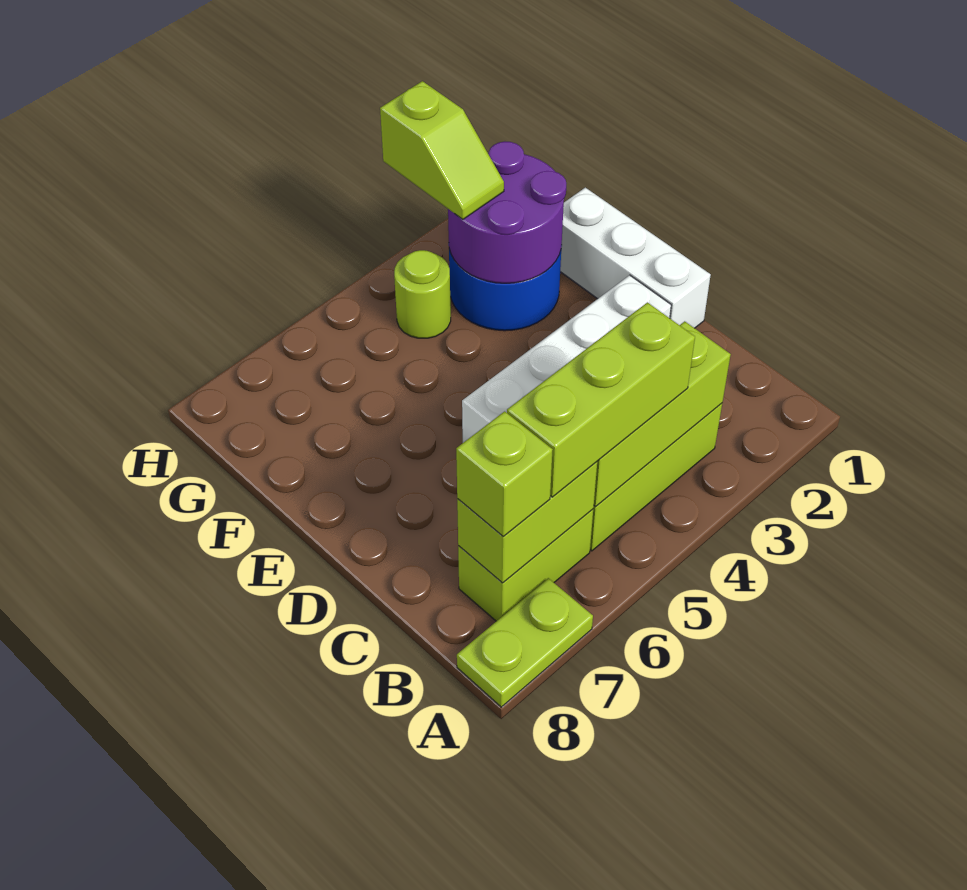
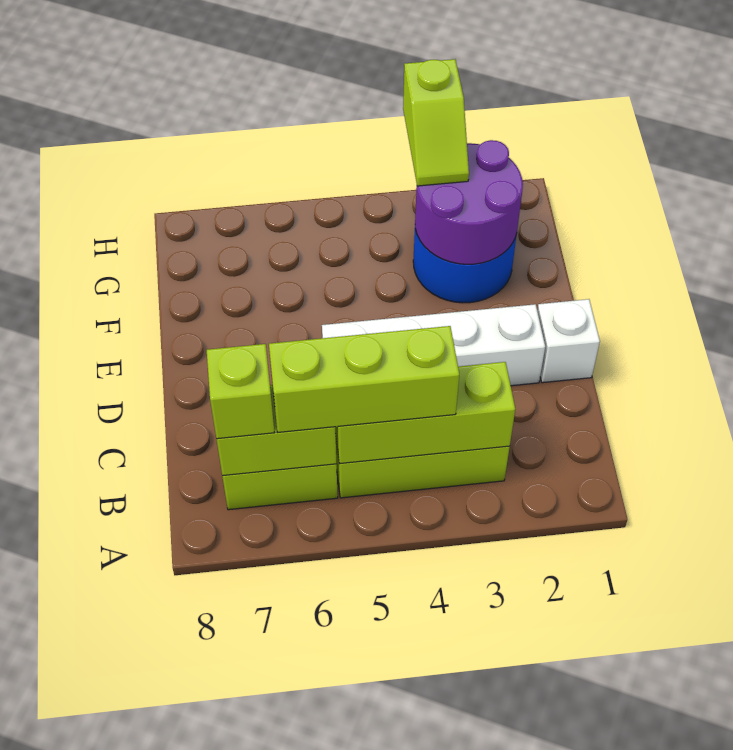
lime 1x2 plate [457,578,593,707] -> none
white 1x3 brick [560,188,711,328] -> white 1x1 brick [537,299,600,383]
lime 1x1 round brick [394,250,451,338] -> none

